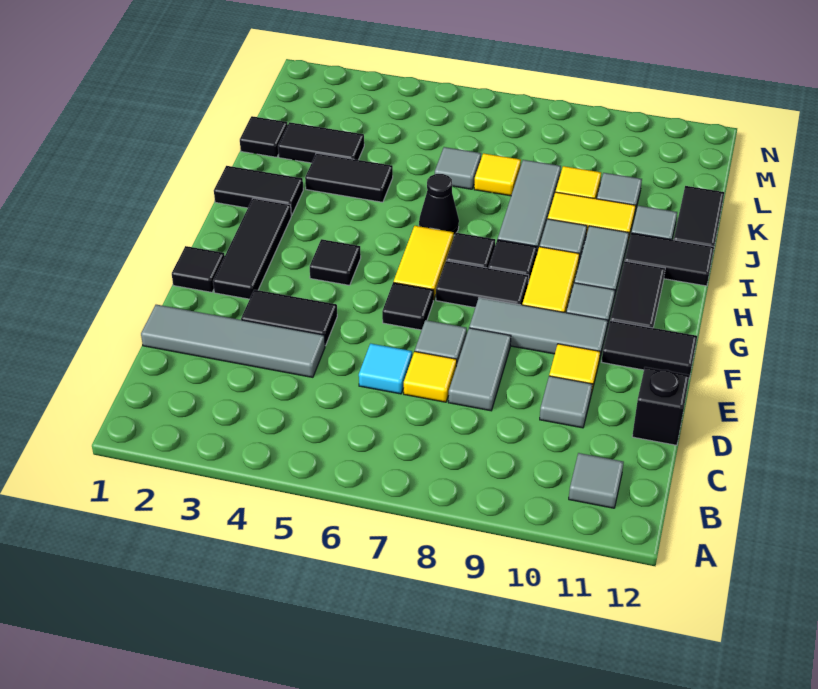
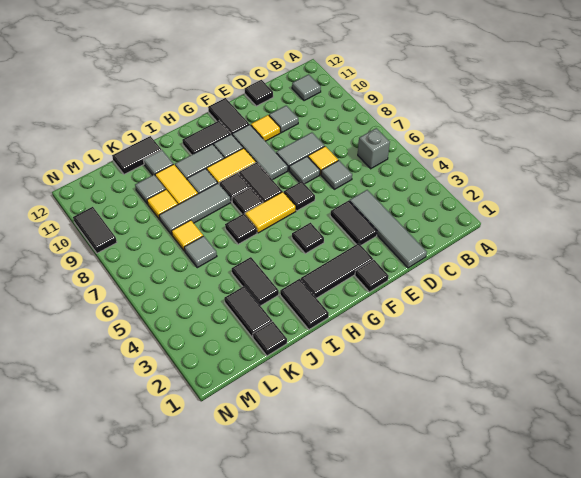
none -> grey 1x1 brick [358,128,390,169]
cyan 1x1 tile [359,344,412,394] -> grey 1x1 tile [321,160,352,189]
black 1x1 brick [632,367,690,445] -> black 1x1 tile [245,80,273,106]
black 1x1 cone [419,174,459,235] -> black 1x1 tile [225,214,257,244]
black 1x2 tile [625,233,714,286] -> black 1x2 tile moved to [73,207,117,253]

